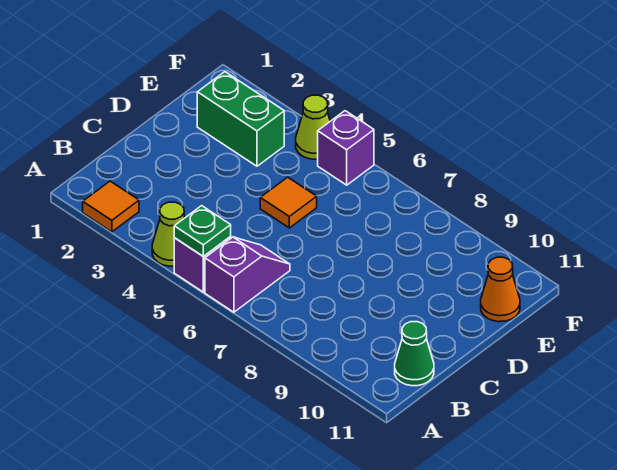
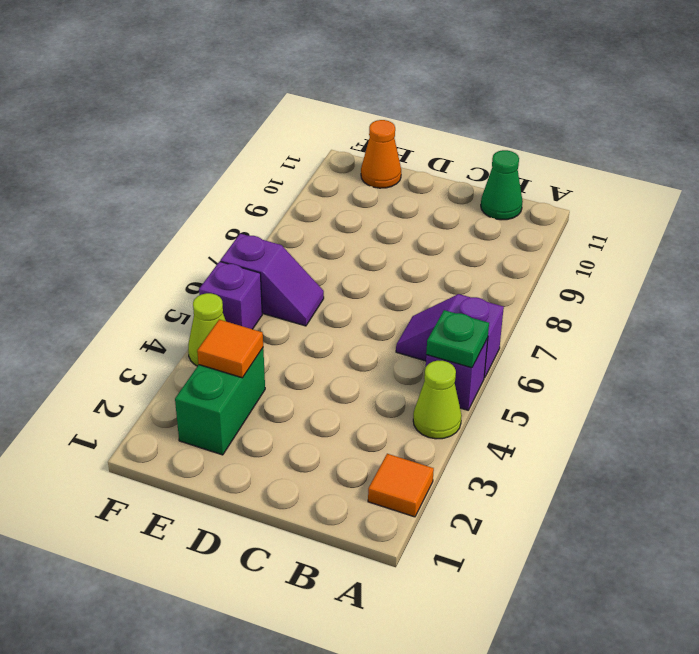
orange 1x1 tile [260,177,317,228] -> orange 1x1 tile moved to [197,320,263,378]
none -> purple 1x2 slope [220,234,324,326]

